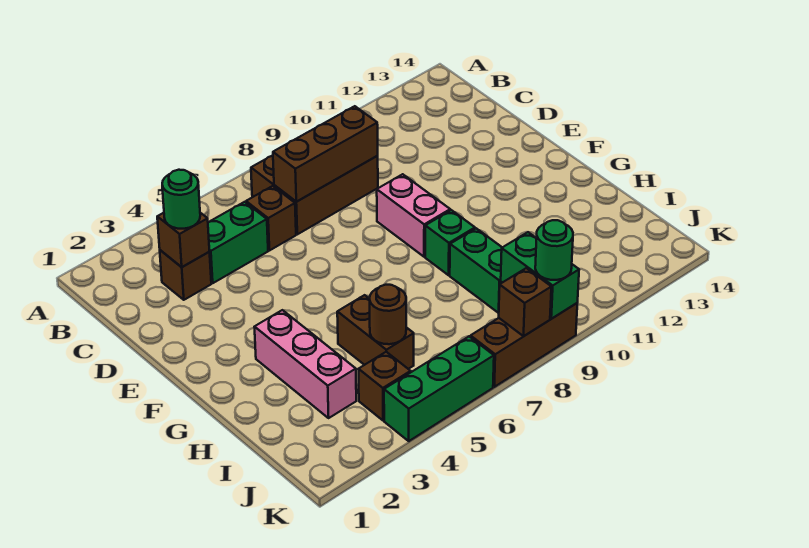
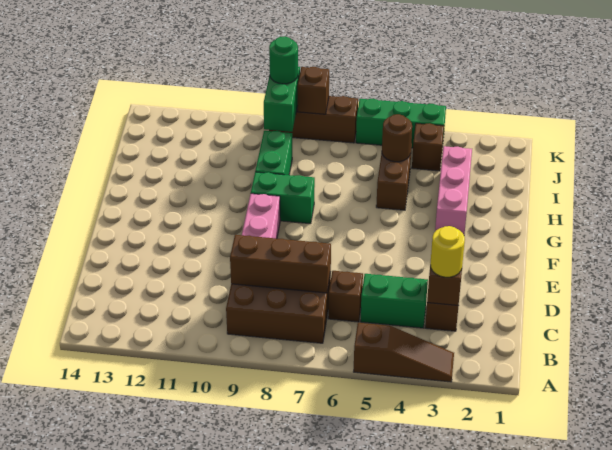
none -> brown 1x3 slope [354,323,454,382]
green 1x1 round brick [162,170,200,229] -> yellow 1x1 round brick [430,226,465,277]
green 1x1 brick [425,210,475,275] -> green 1x2 brick [251,172,315,224]

